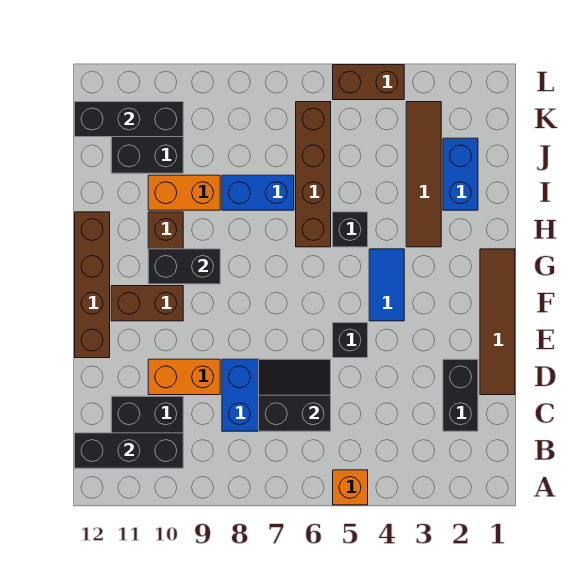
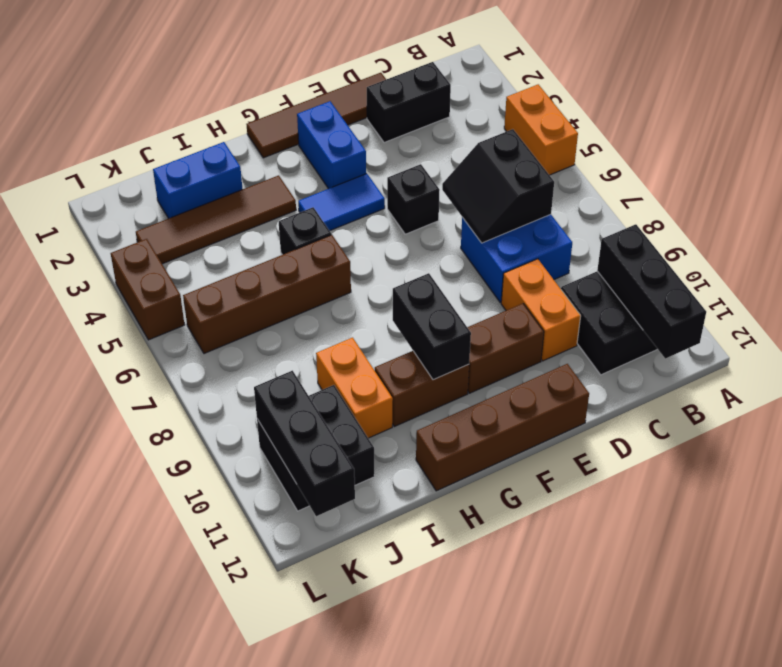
orange 1x1 brick [333,470,368,505] -> orange 1x2 brick [504,84,578,175]
brown 1x2 brick [111,286,183,321] -> brown 1x2 brick turned to [467,303,544,393]
blue 1x2 brick [222,175,294,210] -> blue 1x2 brick moved to [297,101,366,189]

